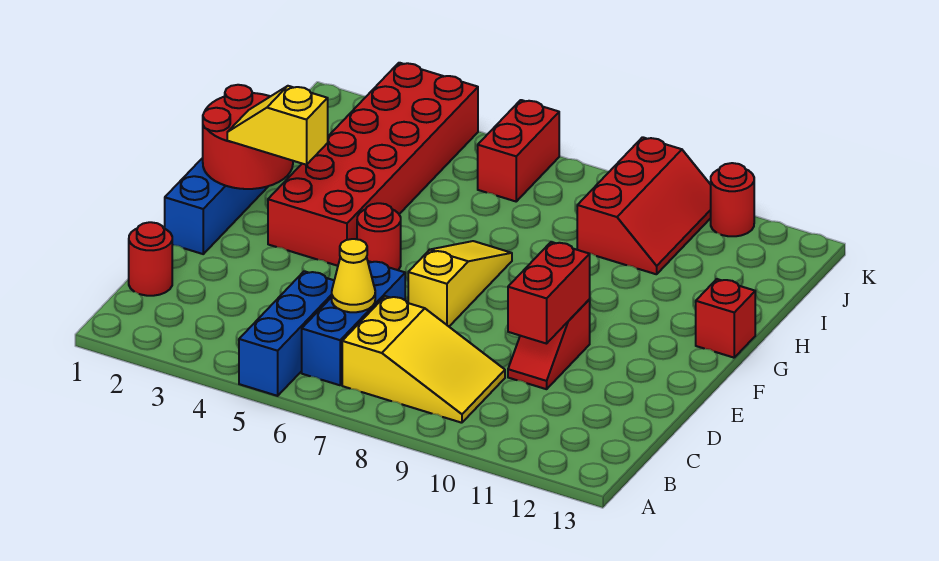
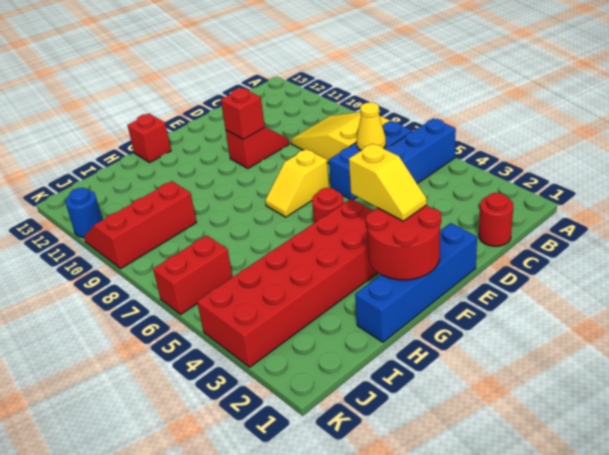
red 1x2 brick [508,242,590,344] -> red 1x1 brick [221,88,265,139]
yellow 1x3 slope [408,241,512,326] -> yellow 1x2 slope [265,149,329,217]
red 1x1 round brick [711,163,754,236] -> blue 1x1 round brick [65,188,102,237]

